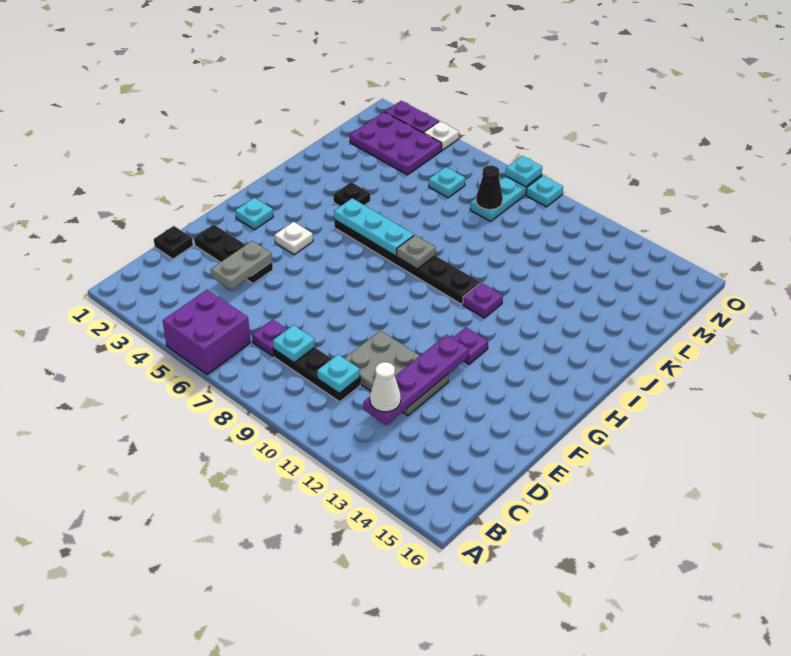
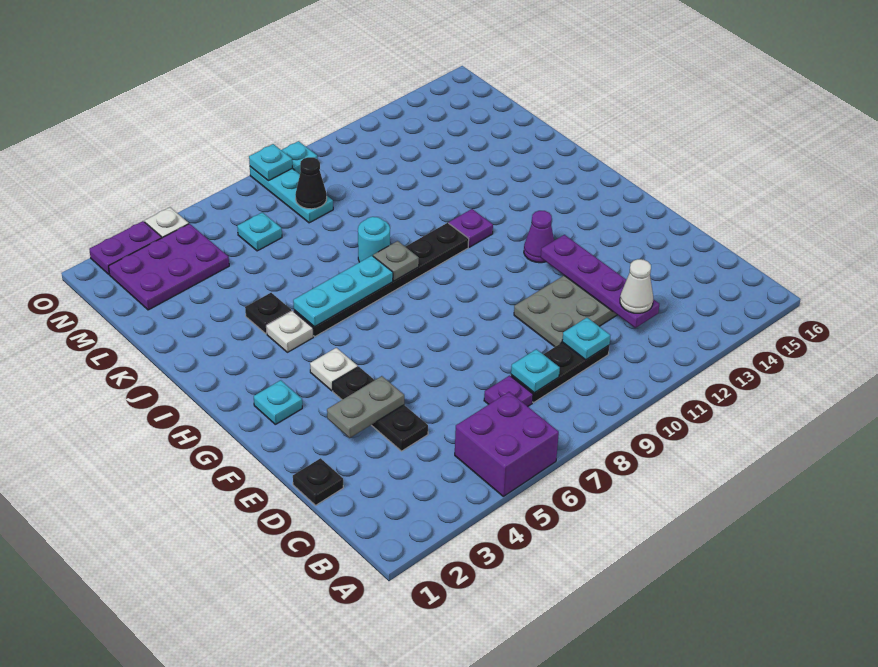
grey 1x2 plate [211,241,272,290] -> grey 1x2 plate turned to [327,376,404,438]
black 1x3 plate [194,224,273,284] -> black 1x3 plate turned to [333,367,428,451]
purple 1x1 plate [453,327,488,364] -> purple 1x1 cone [524,211,554,263]
none -> white 1x1 plate [266,311,313,352]
none -> cyan 1x1 round brick [358,217,390,262]

